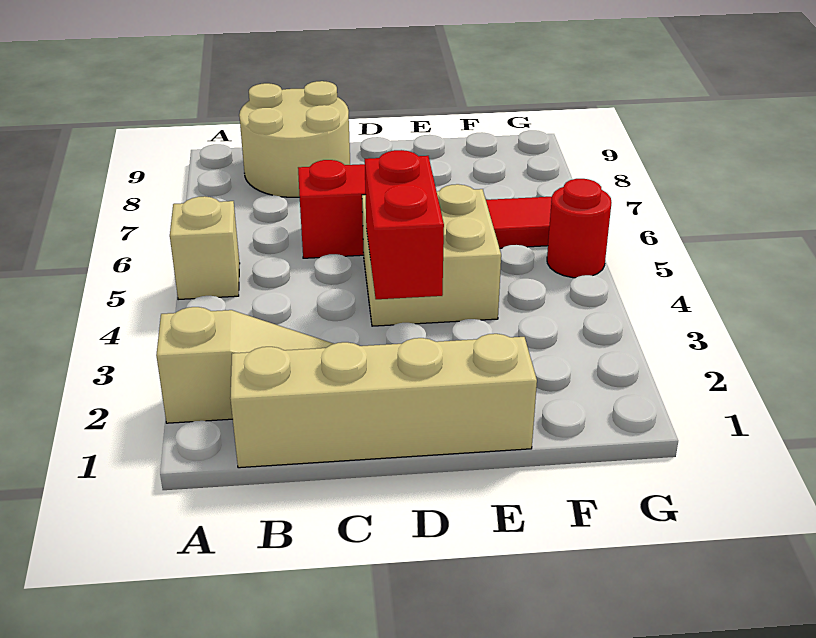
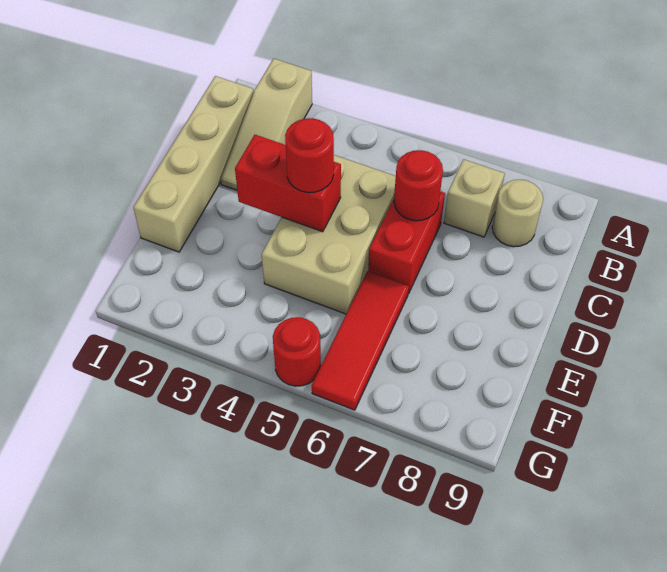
tan 1x1 brick [170,196,240,300] -> tan 1x1 brick moved to [444,159,505,237]
tan 2x2 round brick [239,81,350,197] -> tan 1x1 round brick [492,180,543,247]
none -> red 1x1 round brick [394,150,443,221]
tan 2x2 brick [362,184,501,326] -> tan 2x3 brick [262,155,396,314]
none -> red 1x1 round brick [285,118,334,193]

